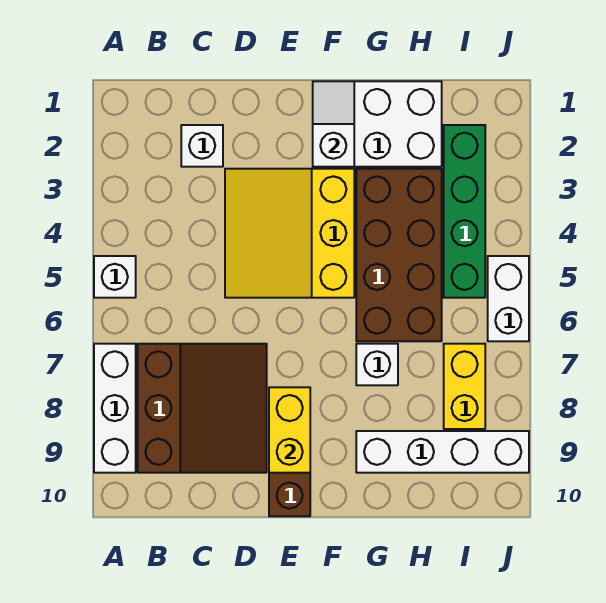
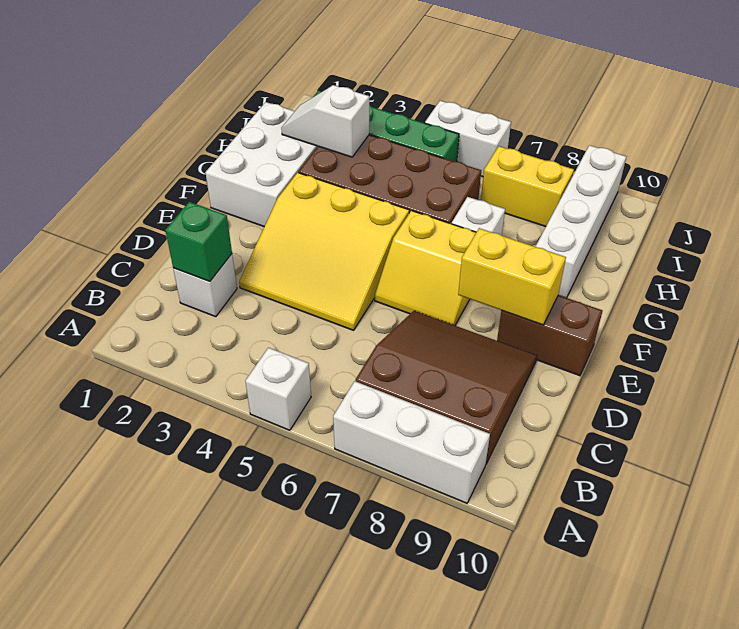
none -> green 1x1 brick [165,202,232,281]
none -> yellow 2x2 slope [375,211,476,325]
white 1x2 slope [313,81,354,167] -> white 1x2 slope moved to [281,85,369,157]

